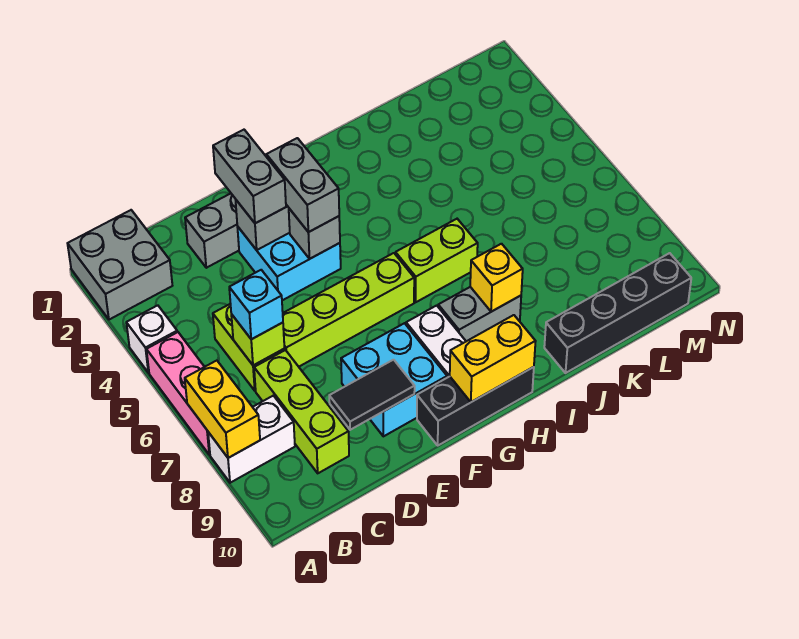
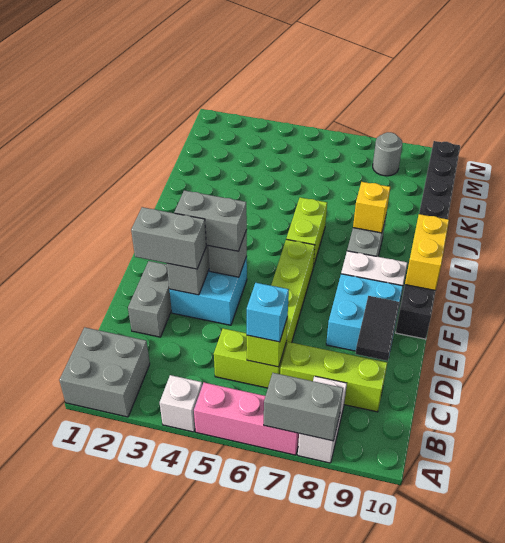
yellow 1x2 brick [185,361,260,458] -> grey 1x2 brick [264,373,343,441]
none -> grey 1x1 round brick [373,132,402,176]

